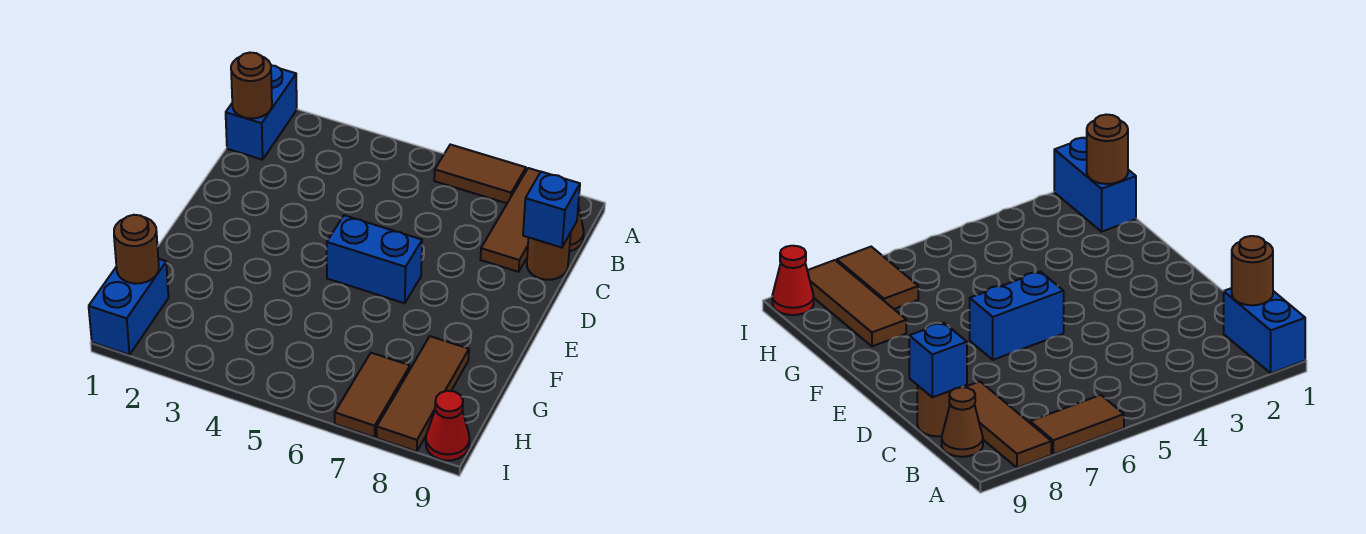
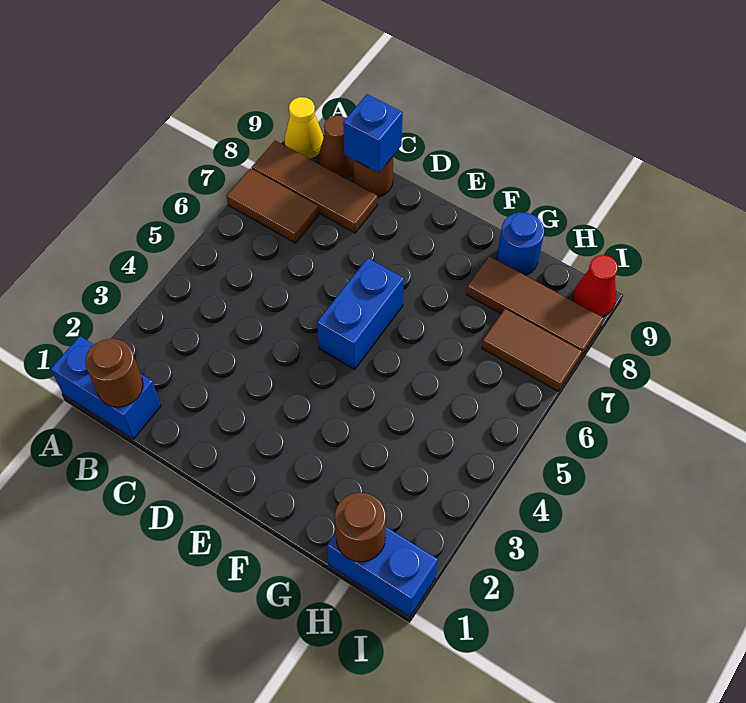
brown 1x2 tile [434,145,526,203] -> brown 1x2 tile turned to [227,168,319,243]
none -> yellow 1x1 cone [285,97,324,159]
none -> blue 1x1 round brick [497,212,544,275]

